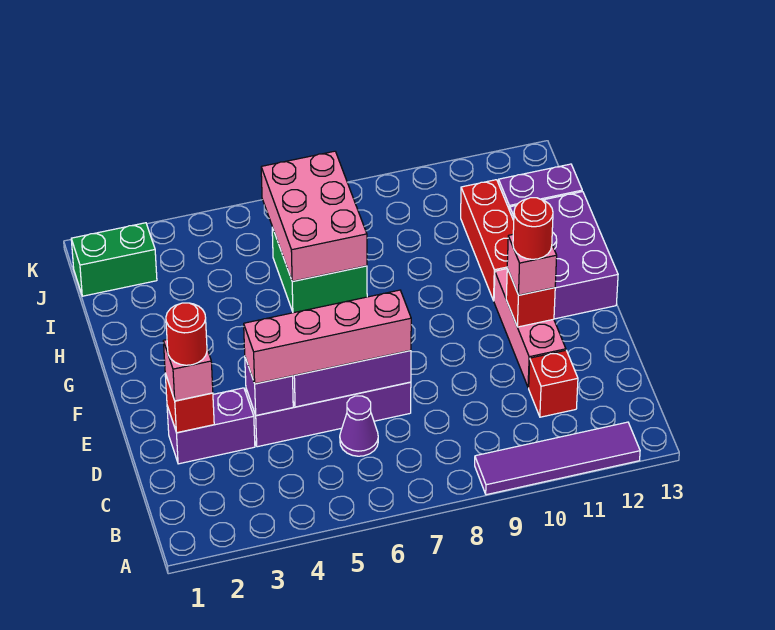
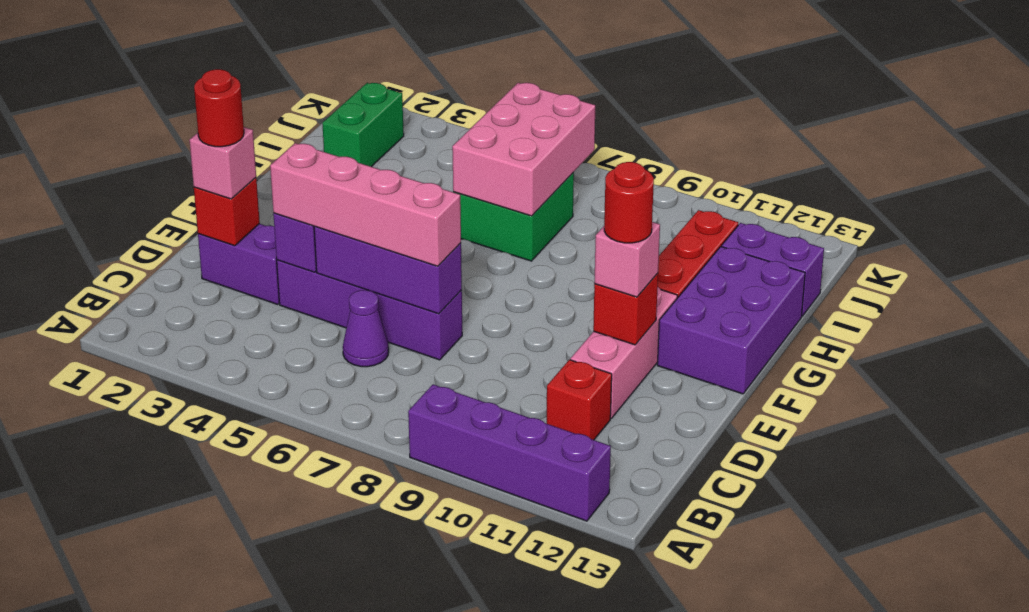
purple 1x4 tile [475,422,640,495] -> purple 1x4 brick [408,384,611,521]
green 1x2 brick [71,223,157,296] -> green 1x2 brick turned to [322,83,404,167]

